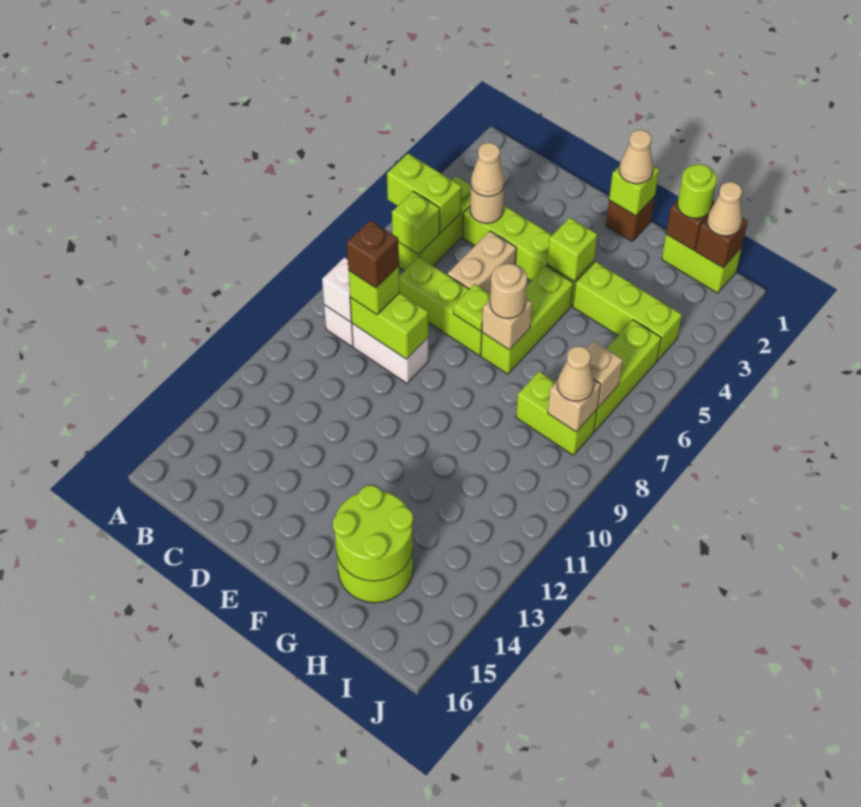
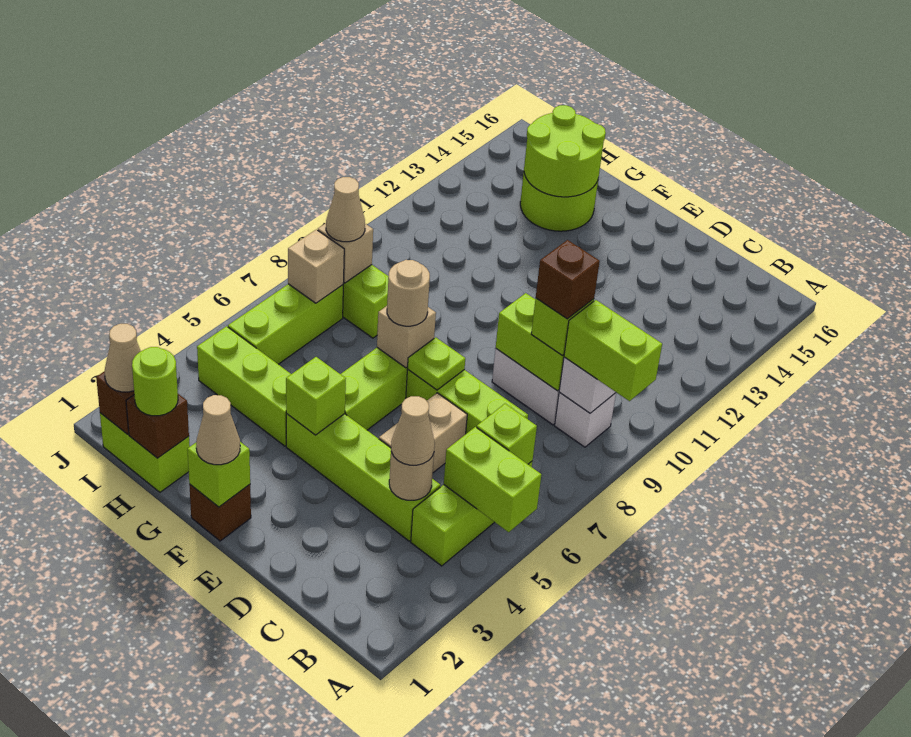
none -> lime 1x2 brick [564,300,662,401]

